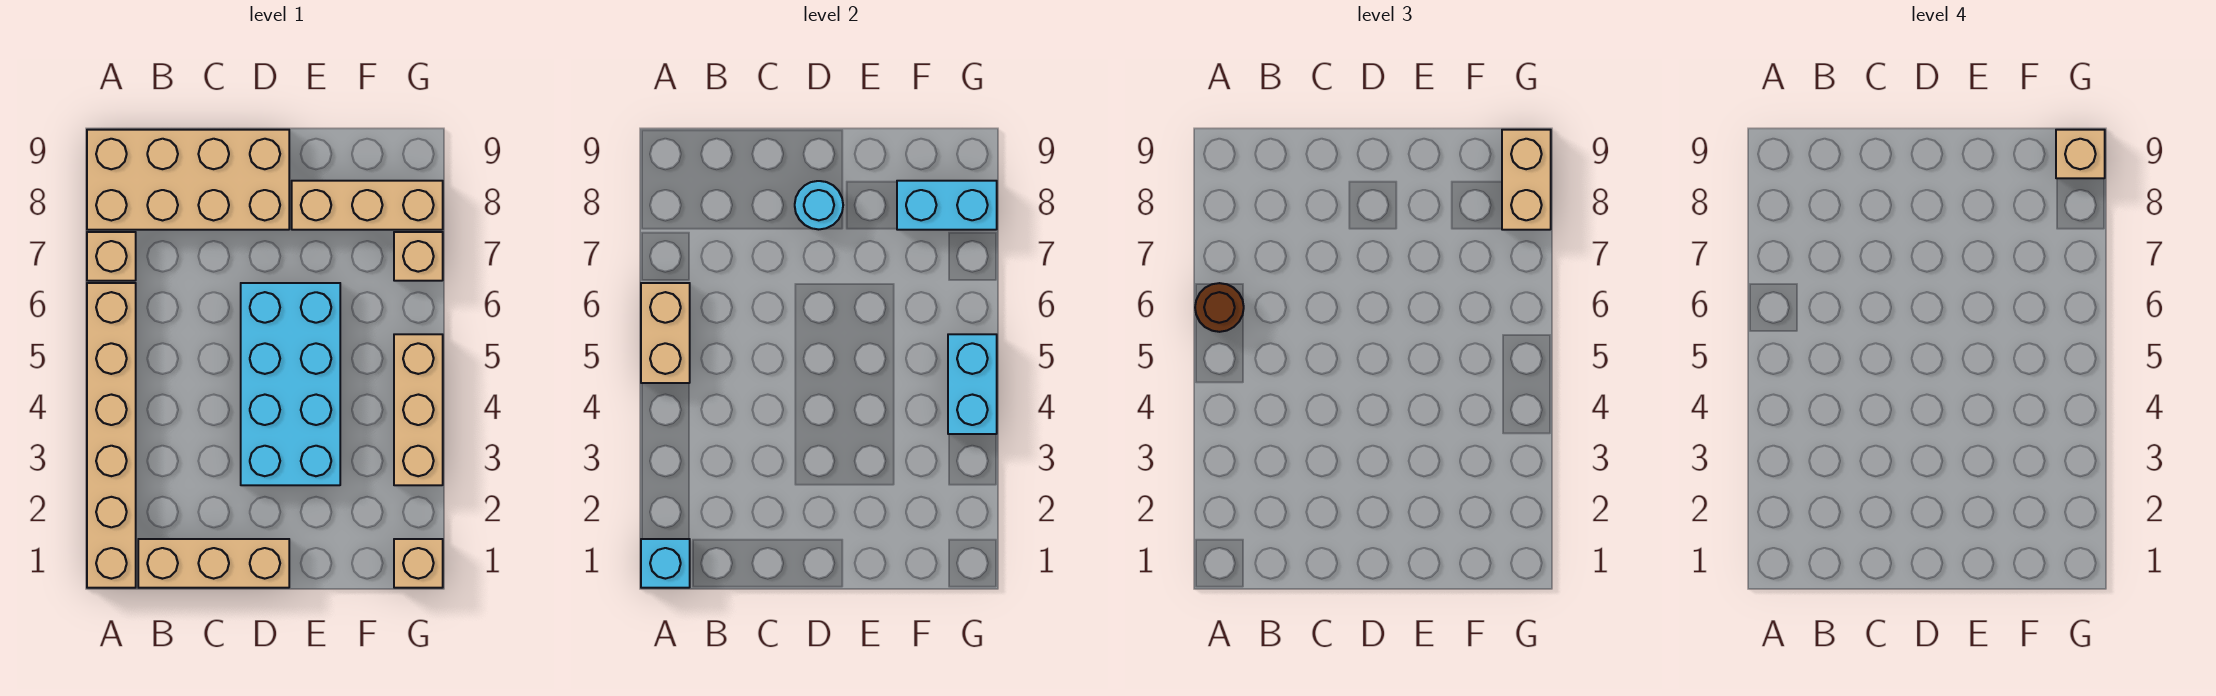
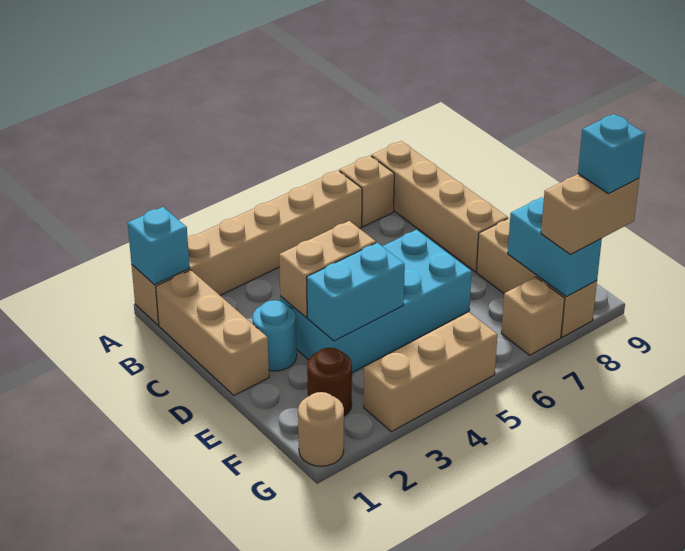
tan 1x2 brick [641,283,690,383] -> tan 1x2 brick moved to [279,221,376,317]
brown 1x1 round brick [1195,283,1244,332] -> brown 1x1 round brick moved to [307,348,352,416]
tan 2x4 brick [87,130,289,230] -> tan 1x4 brick [371,141,508,272]
cyan 1x1 round brick [795,181,843,229] -> cyan 1x1 round brick moved to [252,300,297,371]
tan 1x1 brick [394,539,443,588] -> tan 1x1 round brick [298,392,344,466]
cyan 1x2 brick [948,334,997,434] -> cyan 1x2 brick moved to [307,243,405,341]
tan 1x1 brick [2056,130,2105,178] -> cyan 1x1 brick [578,114,645,194]

